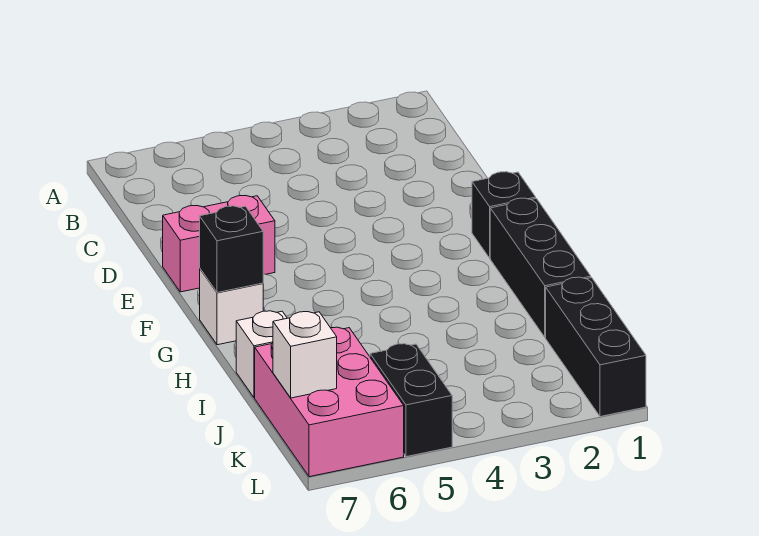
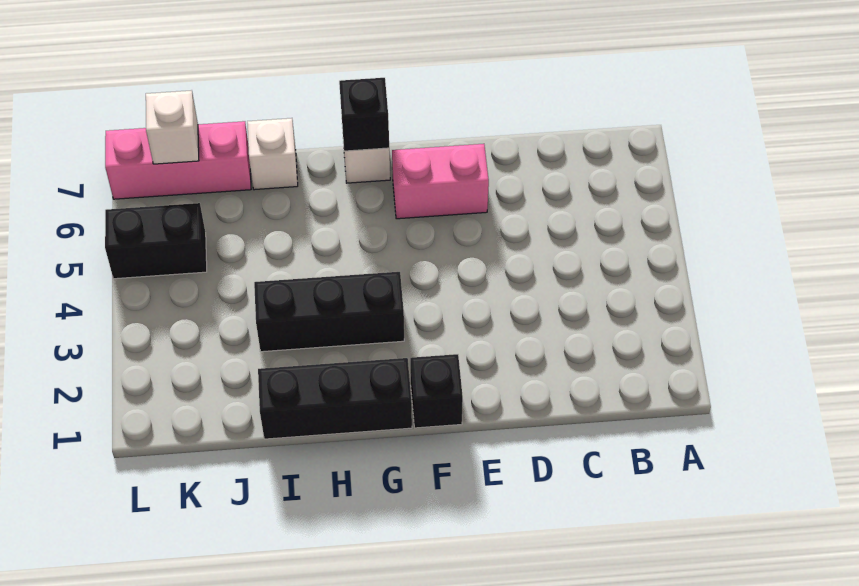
pink 1x2 brick [163,195,275,292] -> pink 1x2 brick turned to [392,144,489,219]
black 1x3 brick [546,277,646,417] -> black 1x3 brick moved to [254,272,404,352]
pink 2x3 brick [255,327,404,477] -> pink 1x3 brick [105,121,251,199]

